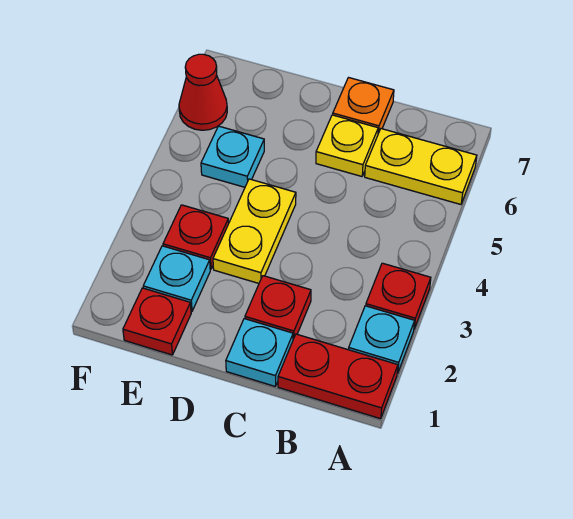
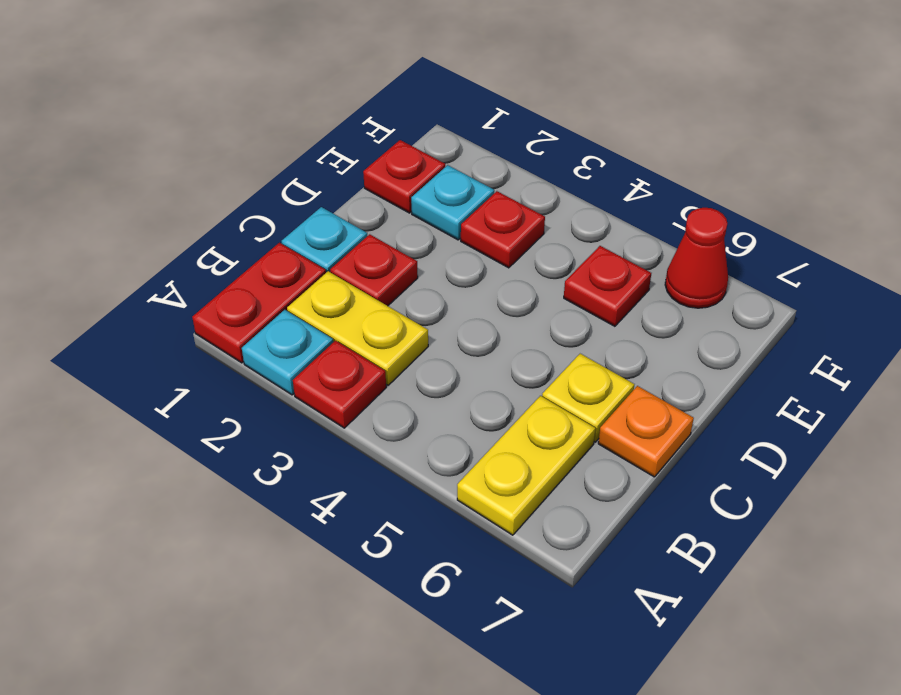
yellow 1x2 plate [213,179,296,283] -> yellow 1x2 plate moved to [287,271,428,385]
cyan 1x1 plate [201,126,264,187] -> red 1x1 plate [564,246,651,326]

